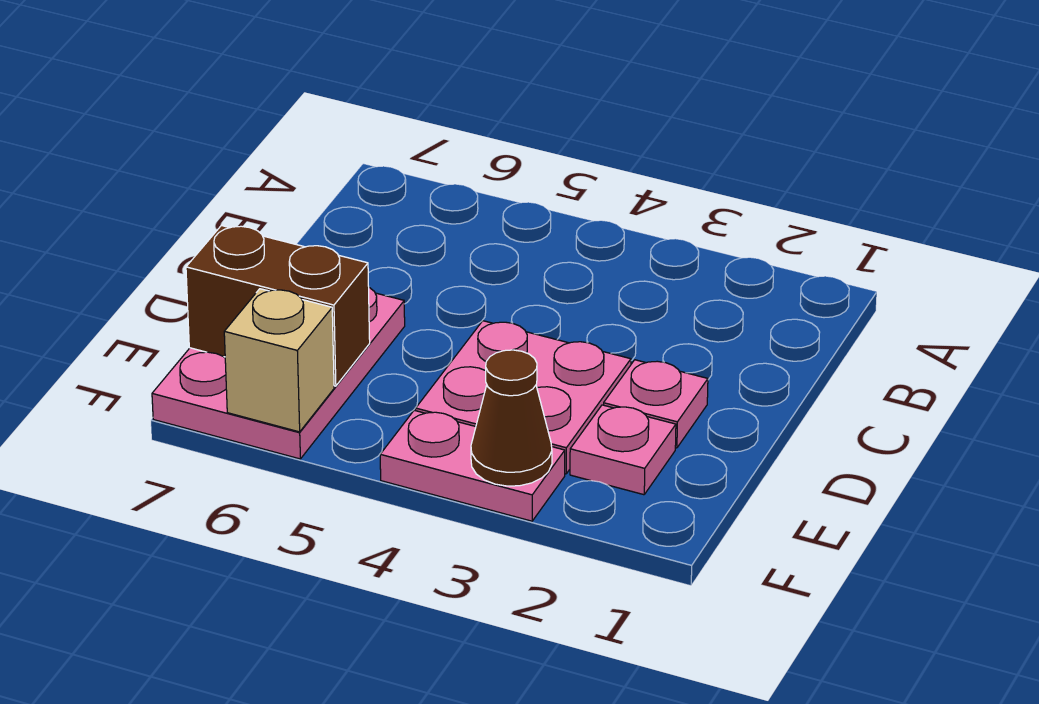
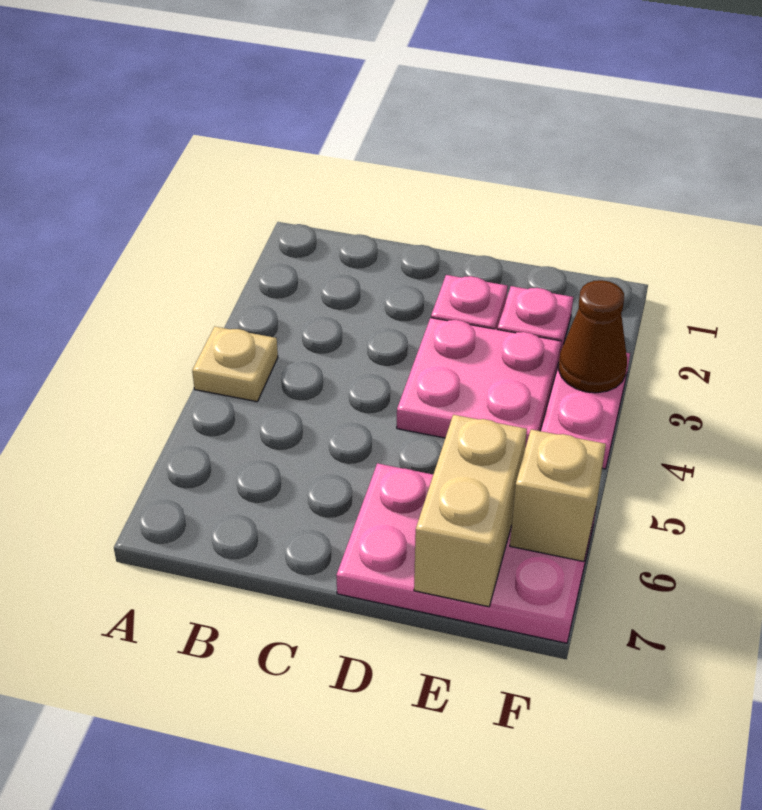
none -> tan 1x1 plate [192,327,278,402]
brown 1x2 brick [186,226,370,386] -> tan 1x2 brick [414,415,527,607]

